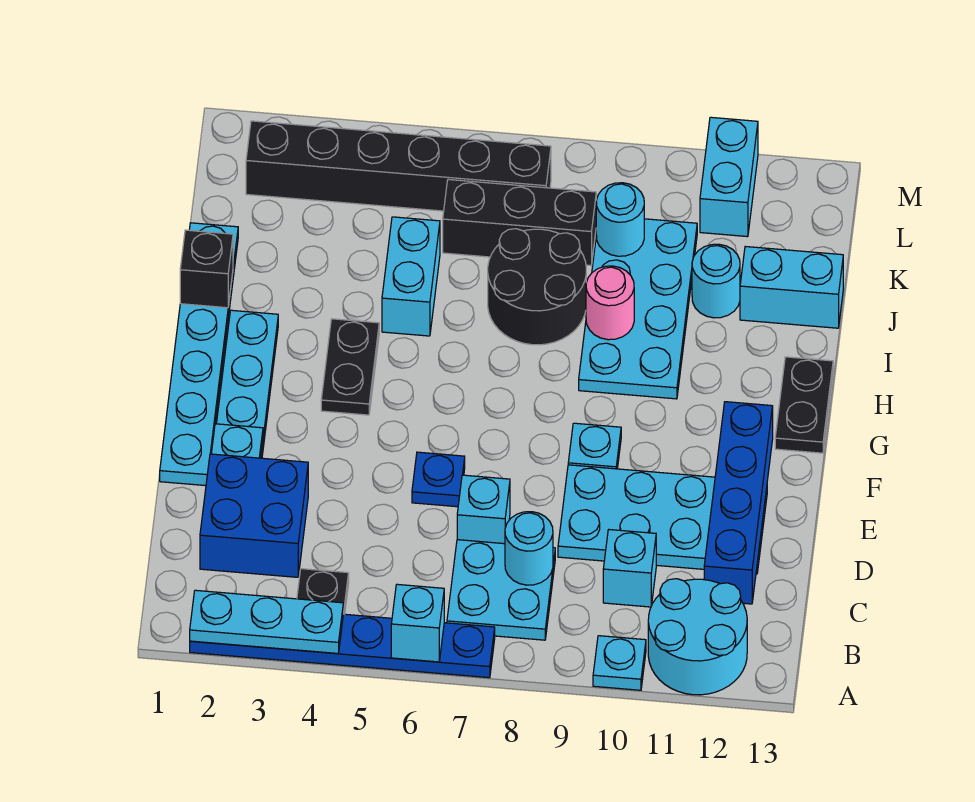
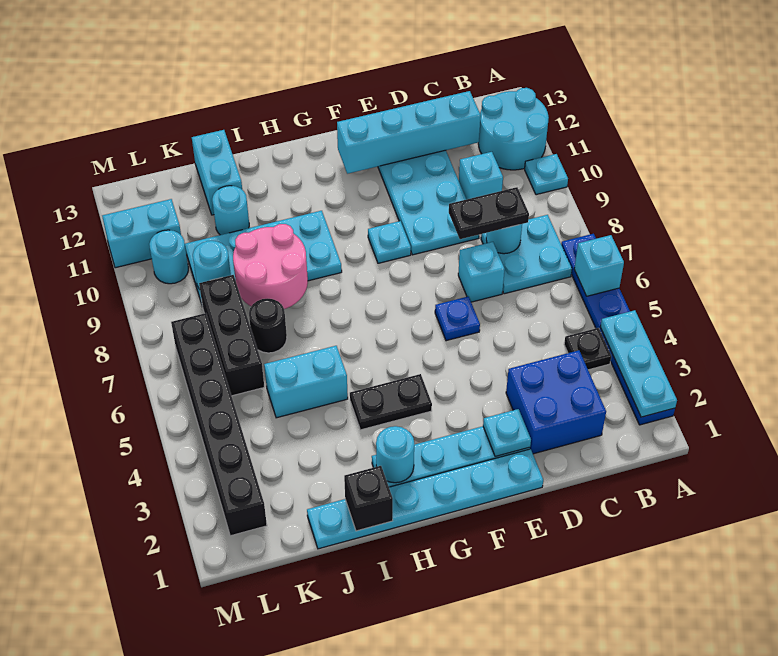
blue 1x4 brick [704,402,773,604] -> cyan 1x4 brick [337,91,481,174]
black 1x2 plate [775,357,833,453] -> black 1x2 plate moved to [449,187,529,239]
none -> cyan 1x1 round brick [376,426,414,483]
black 2x2 round brick [488,229,586,345] -> black 1x1 round brick [249,299,287,353]
pink 1x1 round brick [586,266,634,340] -> pink 2x2 round brick [233,224,308,309]
none -> cyan 1x1 round brick [149,230,188,284]

